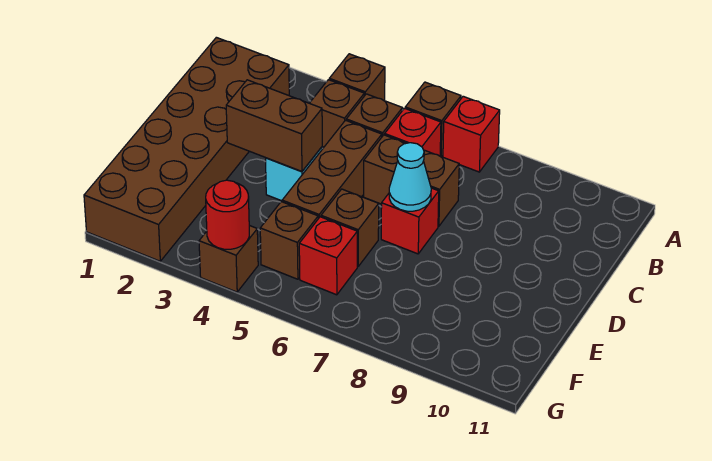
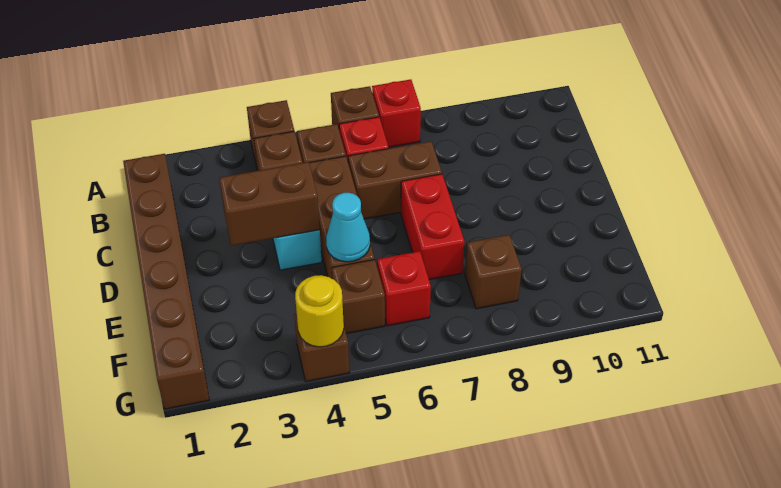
brown 2x6 brick [84,37,289,261] -> brown 1x6 brick [123,154,209,409]
red 1x1 brick [381,188,439,254] -> red 1x2 brick [401,174,464,280]
cyan 1x1 cone [389,143,431,211] -> cyan 1x1 cone moved to [326,193,370,262]
brown 1x1 brick [321,189,379,266] -> brown 1x1 brick moved to [465,235,522,309]
red 1x1 round brick [206,180,249,249] -> yellow 1x1 round brick [295,275,344,347]

